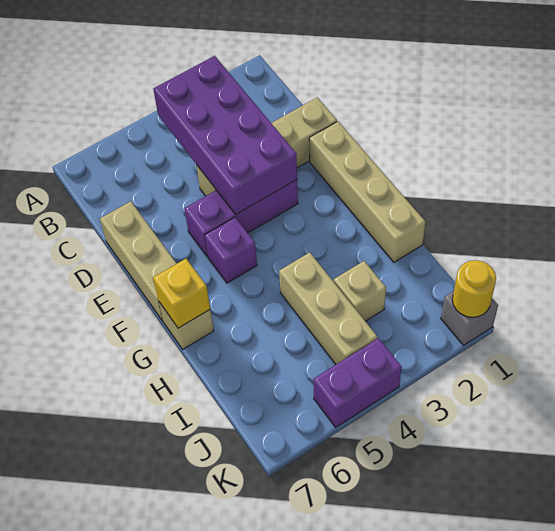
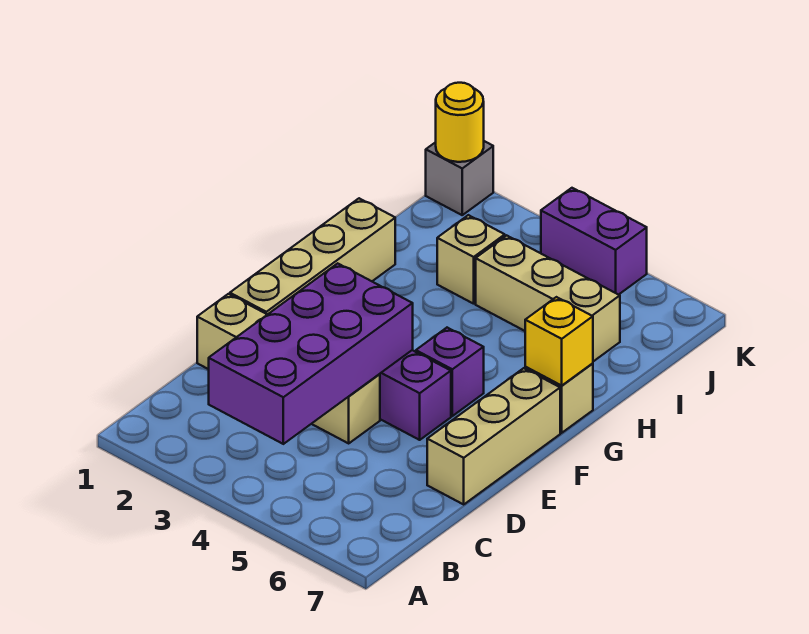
tan 1x3 brick [279,252,377,364] -> tan 1x3 brick turned to [476,235,620,361]

